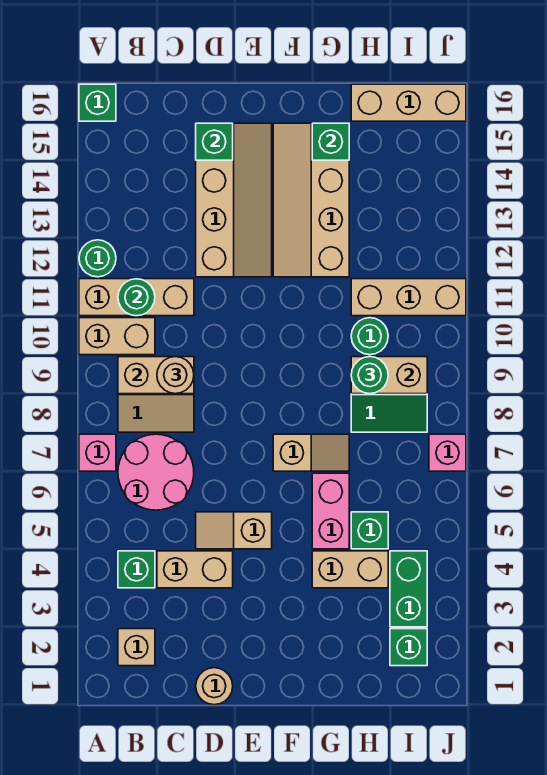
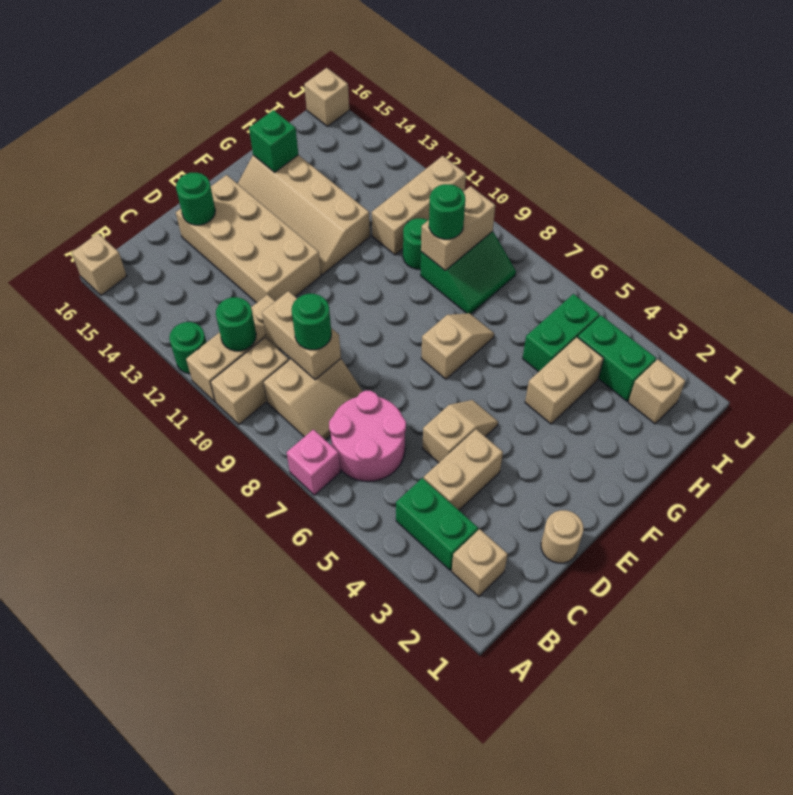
green 1x1 brick [79,84,116,121] -> tan 1x1 brick [72,234,127,295]
green 1x1 brick [118,551,155,588] -> green 1x2 brick [396,478,478,570]
tan 1x2 brick [118,357,194,394] -> tan 1x2 brick turned to [262,291,341,380]
tan 1x1 round brick [157,357,194,394] -> green 1x1 round brick [292,294,331,350]
tan 1x2 slope [196,512,272,549] -> tan 1x2 slope turned to [422,400,498,463]
tan 2x4 slope [196,123,272,277] -> tan 2x4 brick [176,175,321,303]
green 1x1 brick [196,123,233,160] -> green 1x1 round brick [176,173,215,225]
pink 1x2 brick [312,473,349,549] -> none
green 1x1 brick [351,512,388,549] -> green 1x2 brick [523,294,599,372]
tan 1x3 brick [351,84,466,121] -> tan 1x1 brick [304,68,349,126]
green 1x1 brick [390,629,427,666] -> tan 1x1 brick [628,359,685,424]
pink 1x1 brick [429,434,466,471] -> none

